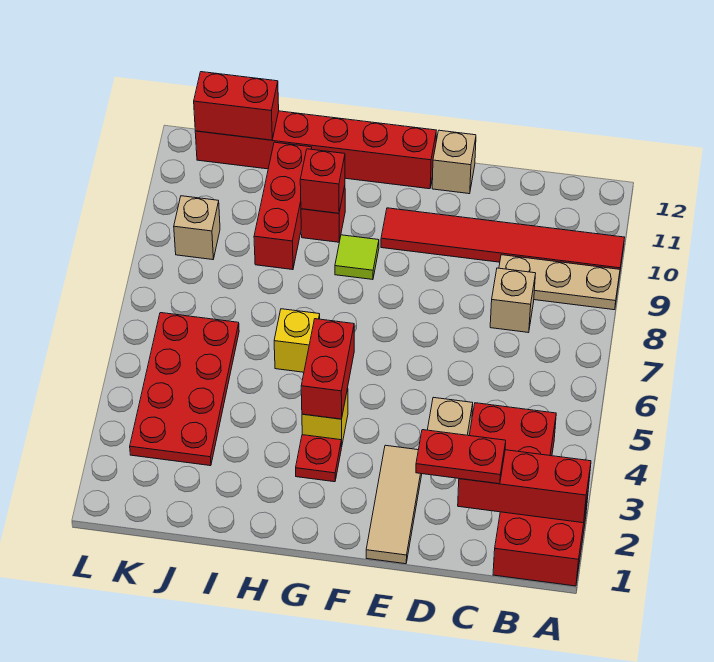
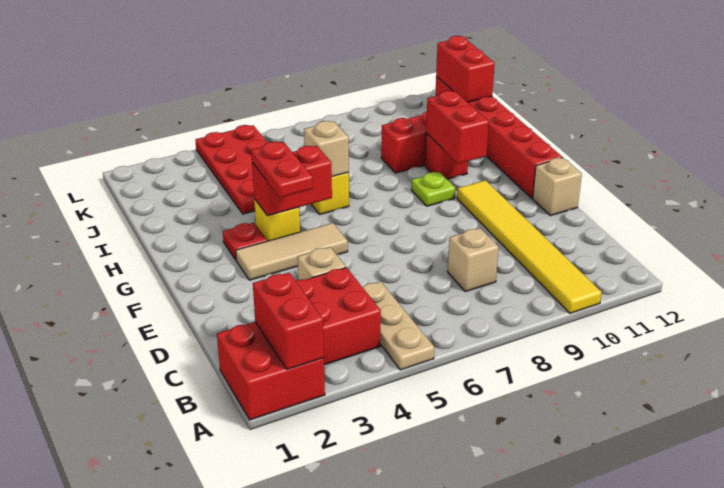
red 1x3 brick [458,450,591,523] -> red 1x2 brick [253,273,324,370]
tan 1x3 plate [499,255,620,310] -> tan 1x3 plate moved to [363,281,435,370]
red 1x6 tile [381,208,625,269] -> yellow 1x6 tile [457,180,602,313]
red 1x2 plate [416,430,506,484] -> red 1x2 plate moved to [251,142,313,198]
tan 1x3 tile [366,445,422,564] -> tan 1x3 tile moved to [236,223,348,280]
lime 1x1 tile [335,235,379,280] -> lime 1x1 plate [411,172,455,206]
red 1x1 brick [300,149,345,213] -> red 1x2 brick [426,91,489,164]
red 2x4 plate [130,313,239,466] -> red 2x4 plate turned to [195,125,268,214]
tan 1x1 brick [174,196,220,260] -> tan 1x1 brick moved to [304,121,349,177]

